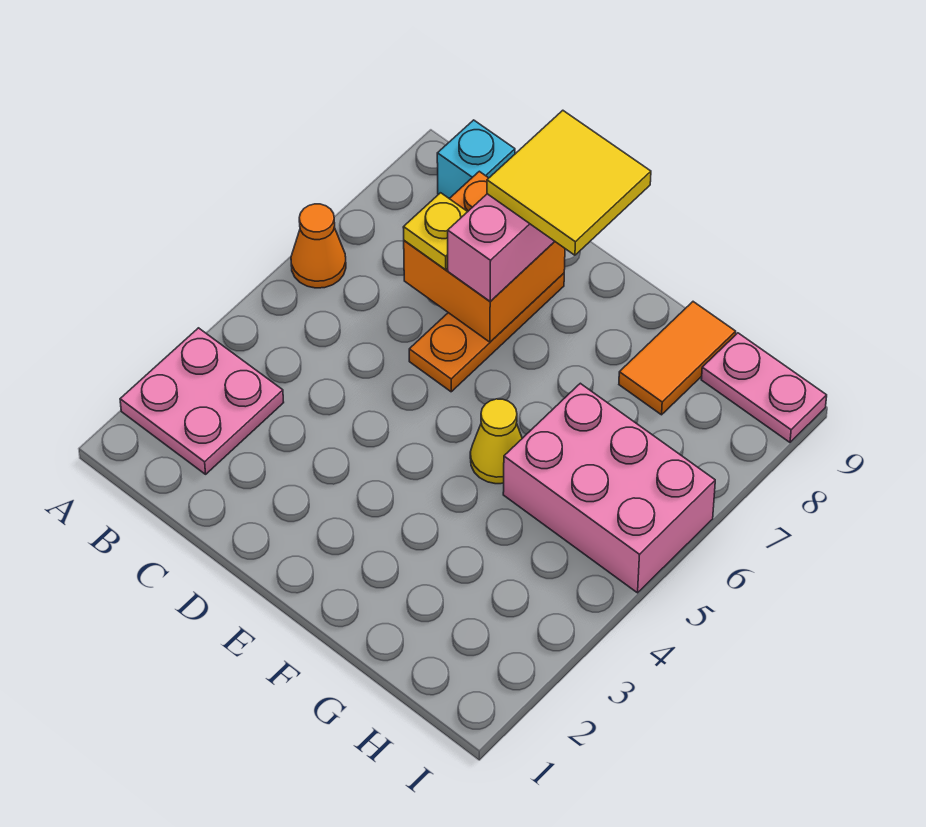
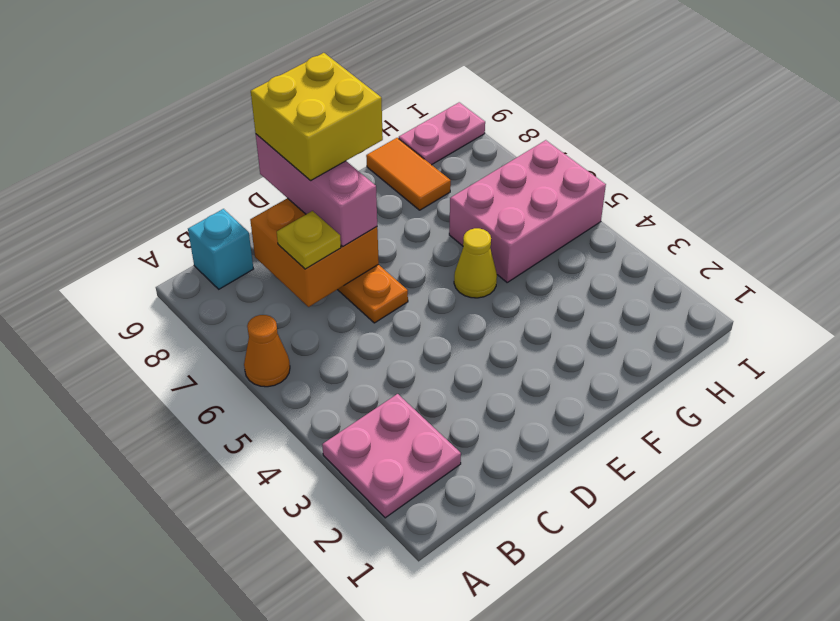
yellow 2x2 tile [487,110,651,255] -> yellow 2x2 brick [251,53,383,181]

